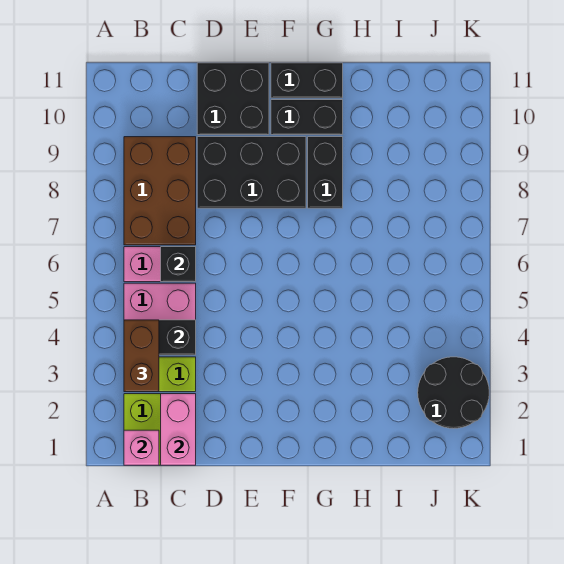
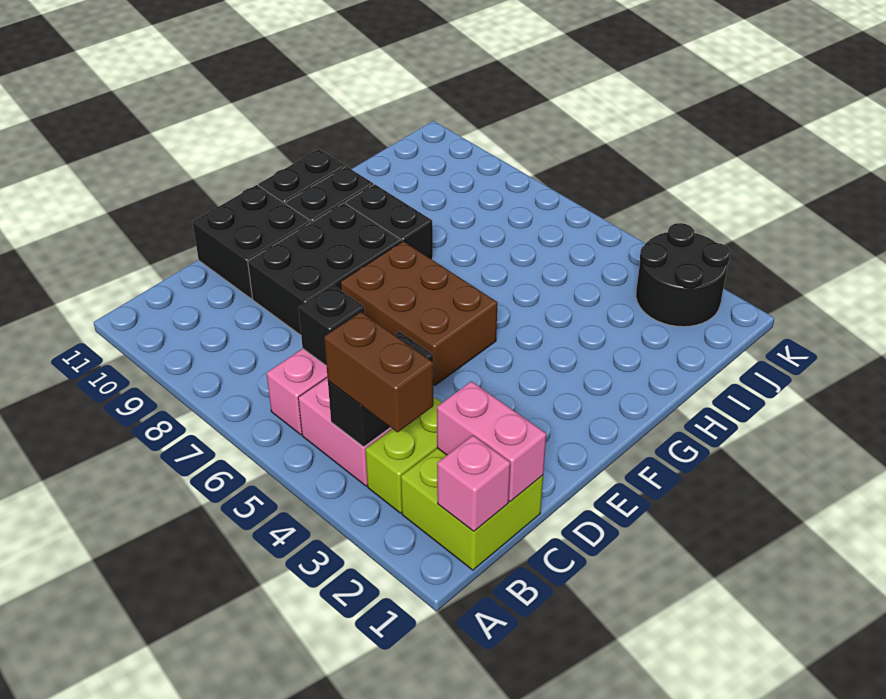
brown 2x3 brick [124,137,196,245] -> brown 2x3 brick moved to [340,241,498,385]

